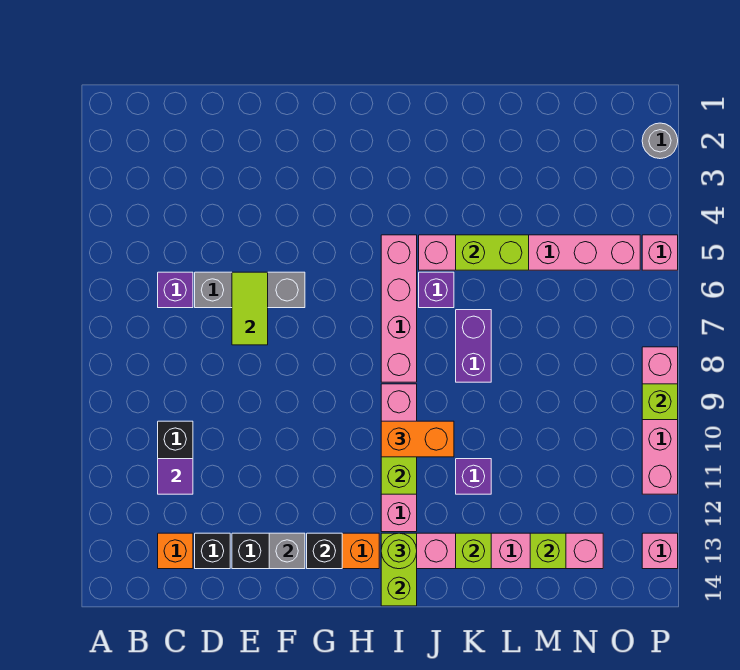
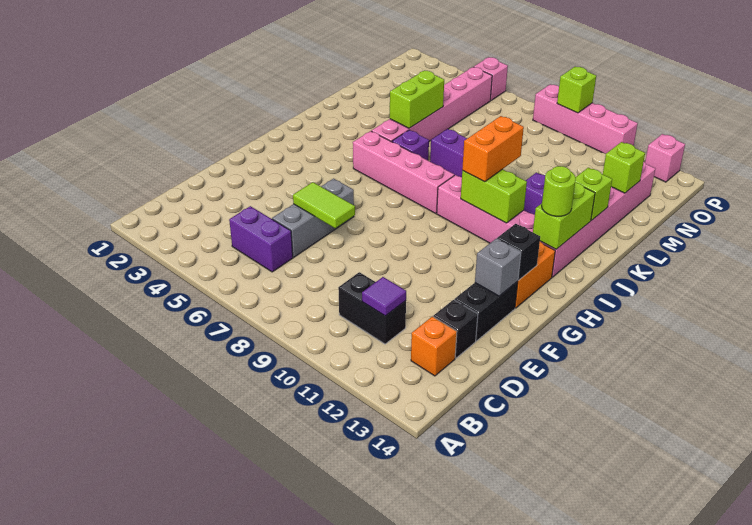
purple 1x1 brick [158,272,193,308] -> purple 1x2 brick [229,206,293,272]
lime 1x2 brick [381,533,417,606] -> lime 1x2 brick turned to [533,183,595,249]
grey 1x1 round brick [642,123,678,159] -> none

